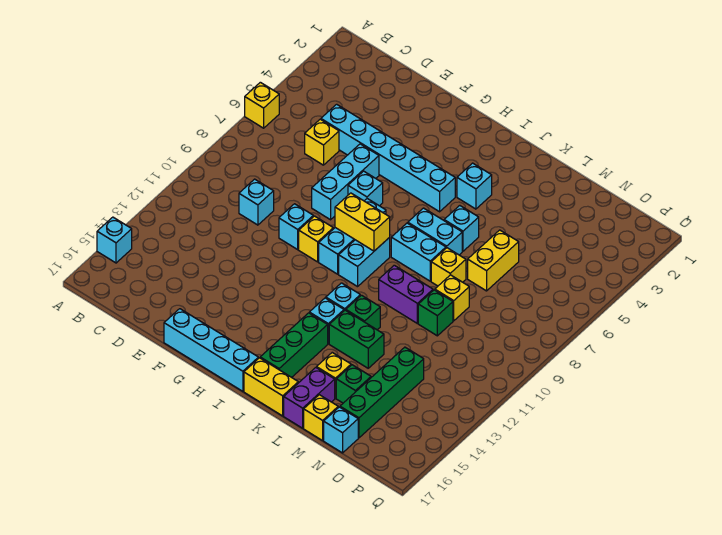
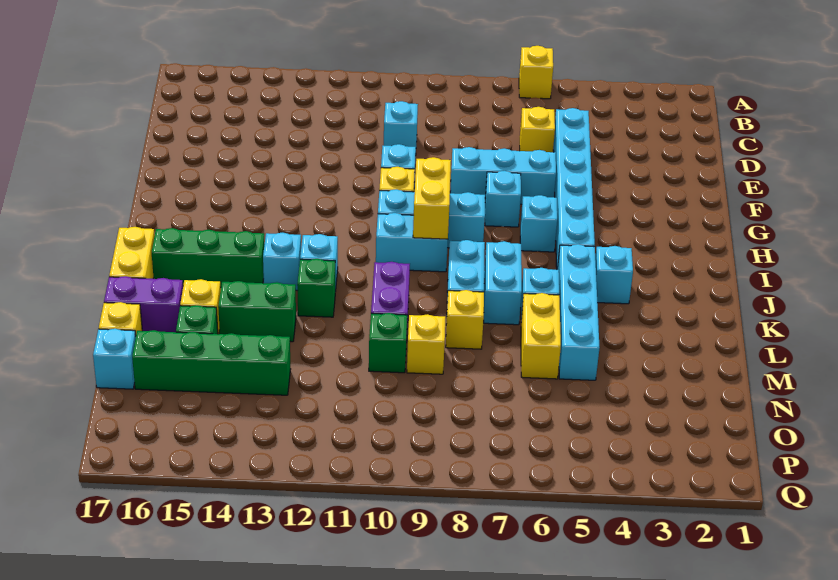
cyan 1x1 brick [97,217,132,263] -> cyan 1x1 brick moved to [520,195,557,252]
cyan 1x4 brick [164,309,258,391] -> cyan 1x4 brick moved to [558,244,600,380]
green 1x2 brick [329,310,384,368] -> green 1x2 brick turned to [218,281,296,342]
yellow 1x2 brick [468,230,519,291] -> yellow 1x2 brick turned to [521,293,561,379]

